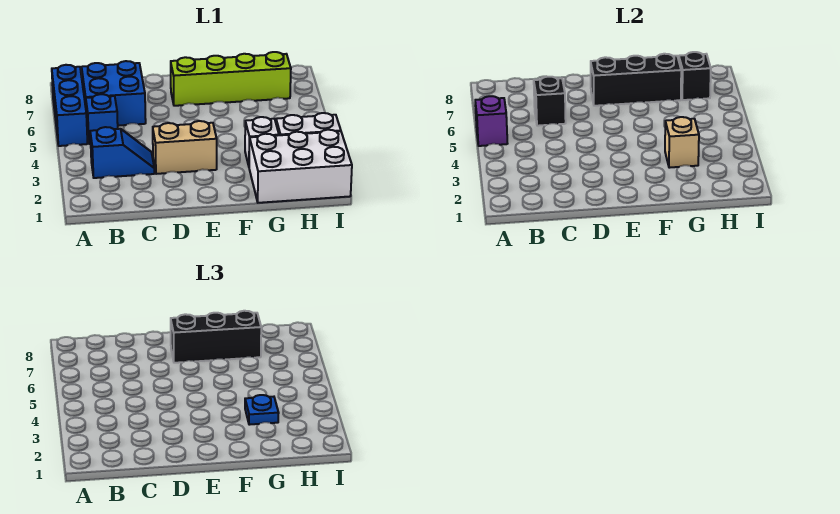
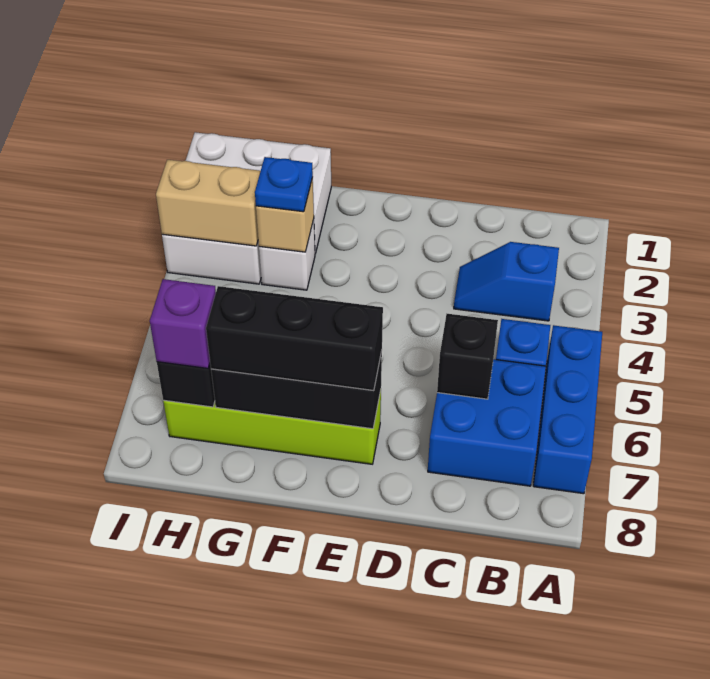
purple 1x1 brick [475,96,508,146] -> purple 1x1 brick moved to [150,279,216,368]
tan 1x2 brick [153,121,217,174] -> tan 1x2 brick moved to [156,160,261,246]

